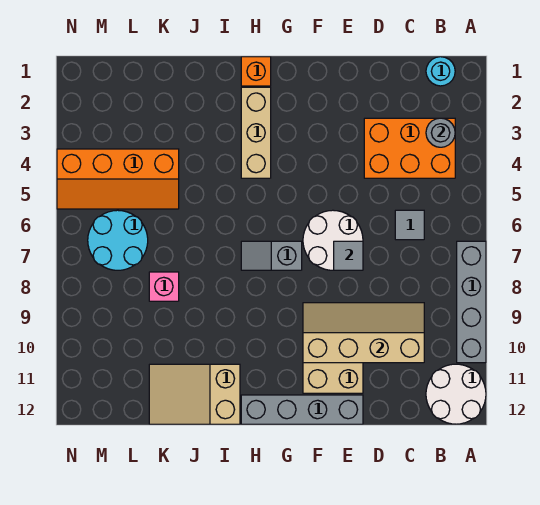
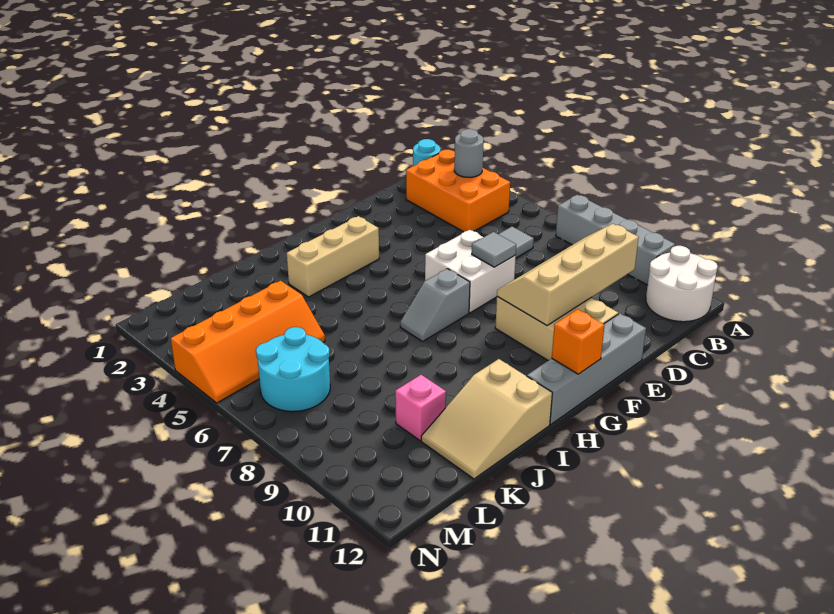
orange 2x3 brick [364,118,455,178] -> orange 2x3 brick turned to [406,150,510,232]
white 2x2 round brick [303,210,363,270] -> white 2x2 brick [425,230,516,313]
orange 1x1 brick [241,57,271,86] -> orange 1x1 brick moved to [552,309,605,374]
tan 1x3 brick [241,87,271,178] -> tan 1x3 brick turned to [287,216,379,297]
pink 1x1 brick [149,272,179,301] -> pink 1x1 brick moved to [395,375,446,441]

